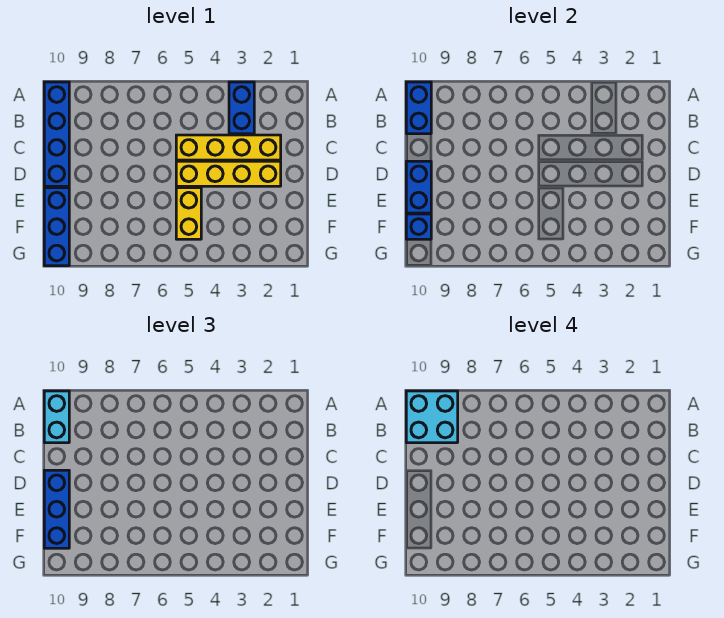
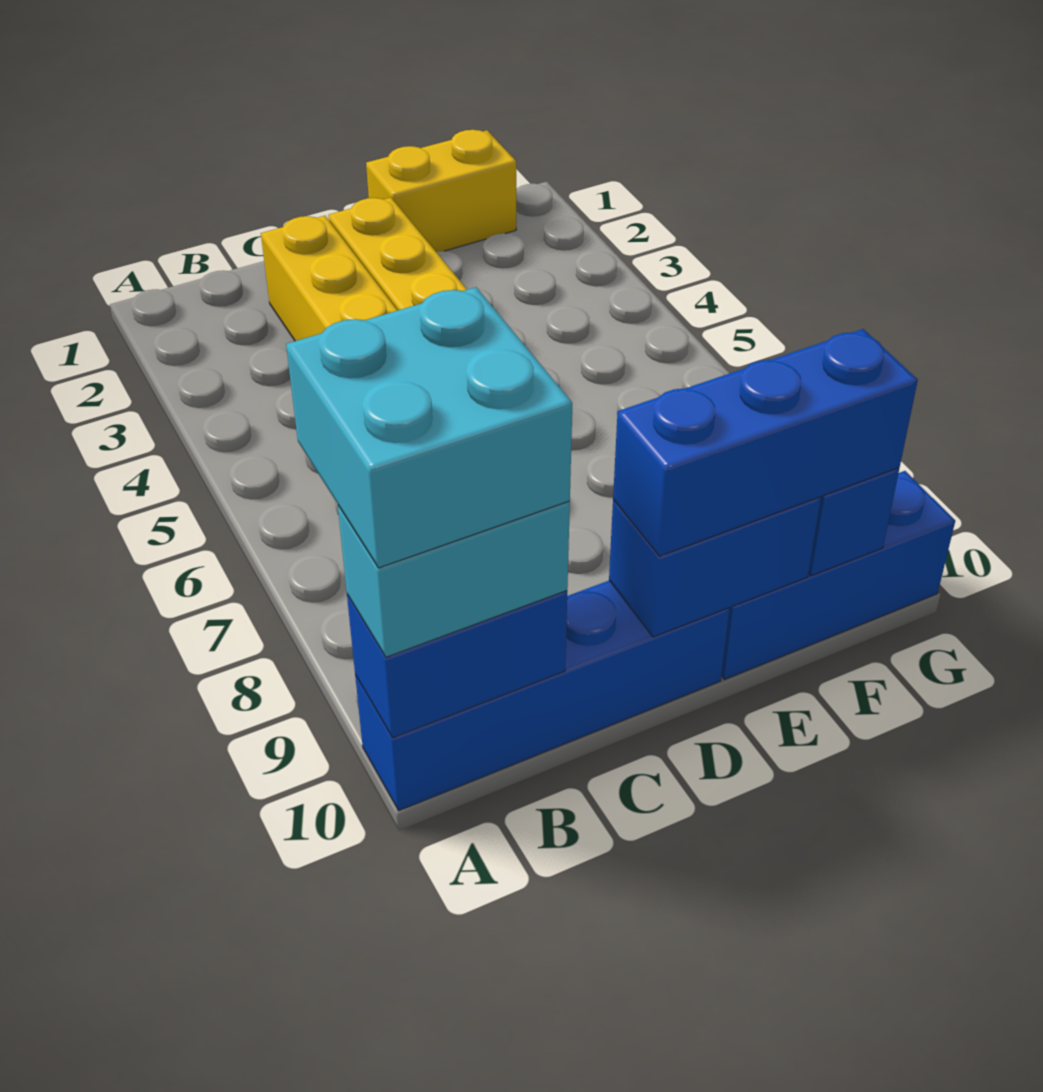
blue 1x2 brick [229,82,254,134] -> none
yellow 1x2 brick [176,188,201,239] -> yellow 1x2 brick moved to [366,130,516,252]

